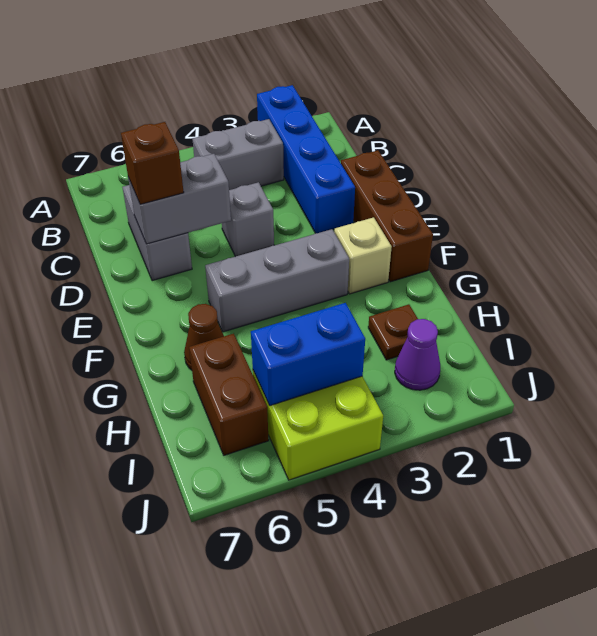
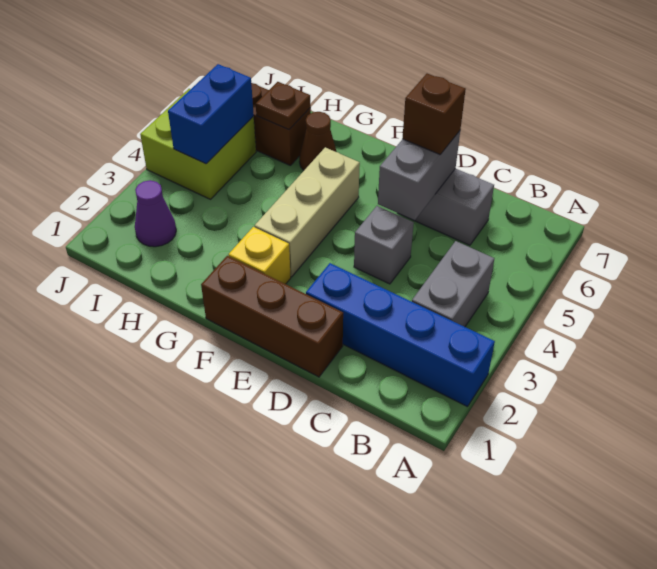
tan 1x1 brick [334,217,392,294] -> yellow 1x1 brick [228,227,291,284]
grey 1x3 brick [205,229,349,332] -> tan 1x3 brick [255,147,360,277]
brown 1x1 plate [368,304,418,360] -> brown 1x1 plate moved to [256,82,311,130]

